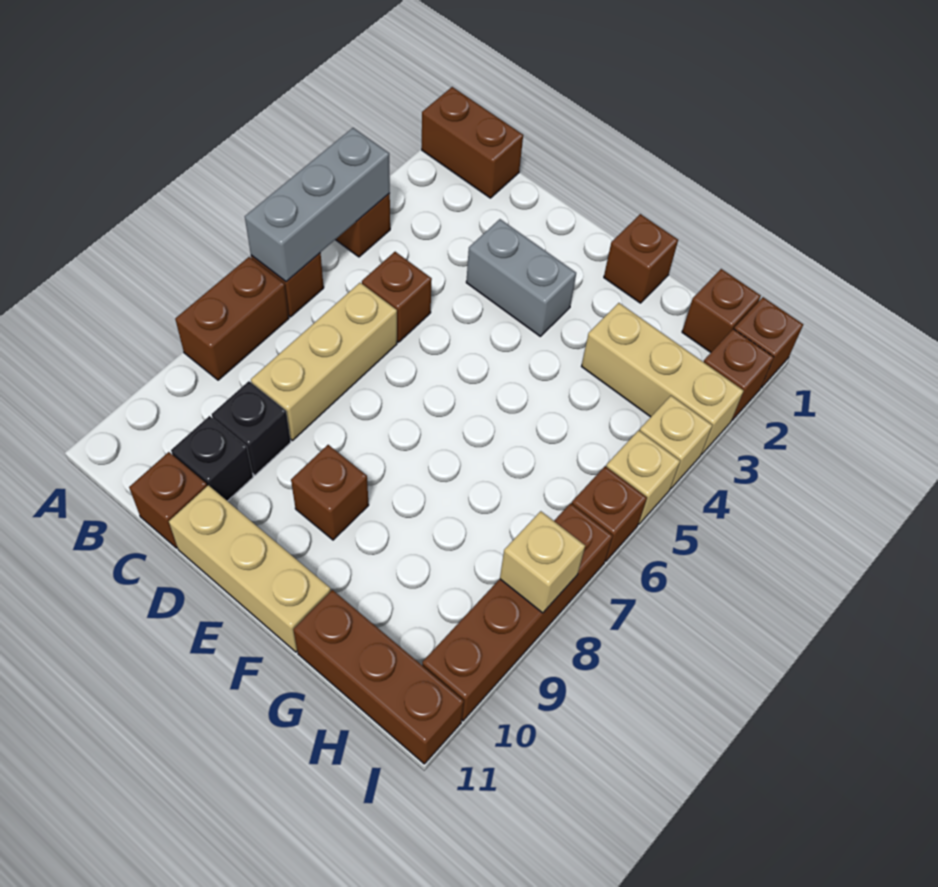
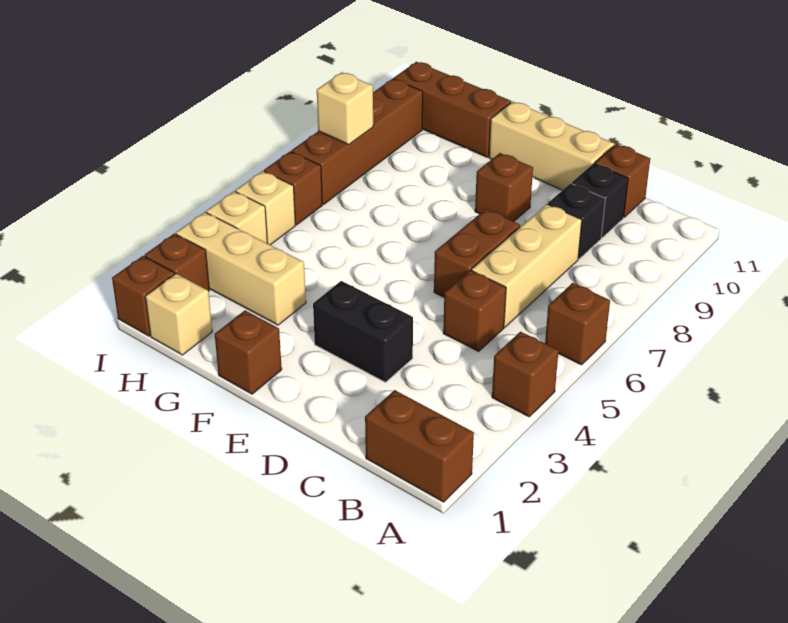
grey 1x3 brick [245,128,390,282] -> none
brown 1x2 brick [175,257,289,380] -> brown 1x2 brick moved to [434,209,520,297]
grey 1x2 brick [466,219,576,336] -> black 1x2 brick [313,281,413,382]
brown 1x1 brick [682,269,761,352] -> tan 1x1 brick [145,274,212,355]

